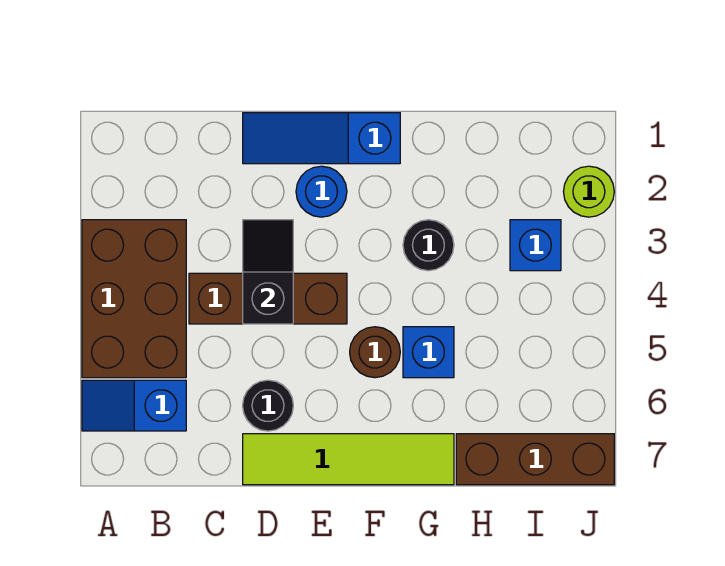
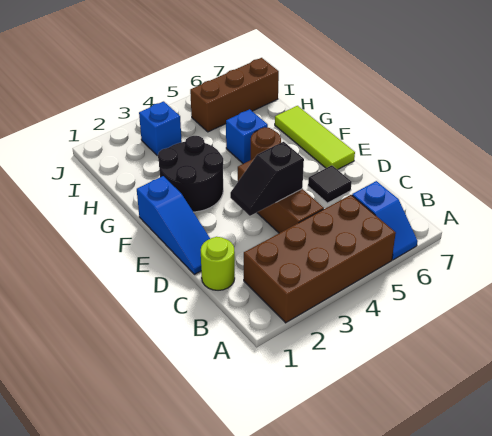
brown 2x3 brick [82,220,186,378] -> brown 2x4 brick [244,195,396,323]
black 1x1 round brick [243,380,293,431] -> black 1x1 tile [308,165,352,203]
lime 1x4 tile [243,434,454,485] -> lime 1x3 tile [275,106,355,170]
blue 1x1 round brick [296,166,347,217] -> none
black 1x1 round brick [403,220,454,271] -> black 2x2 round brick [158,136,223,212]
brown 1x3 brick [456,434,614,485] -> brown 1x3 brick turned to [190,58,279,132]
lime 1x1 round brick [563,166,614,217] -> lime 1x1 round brick moved to [201,237,235,290]

